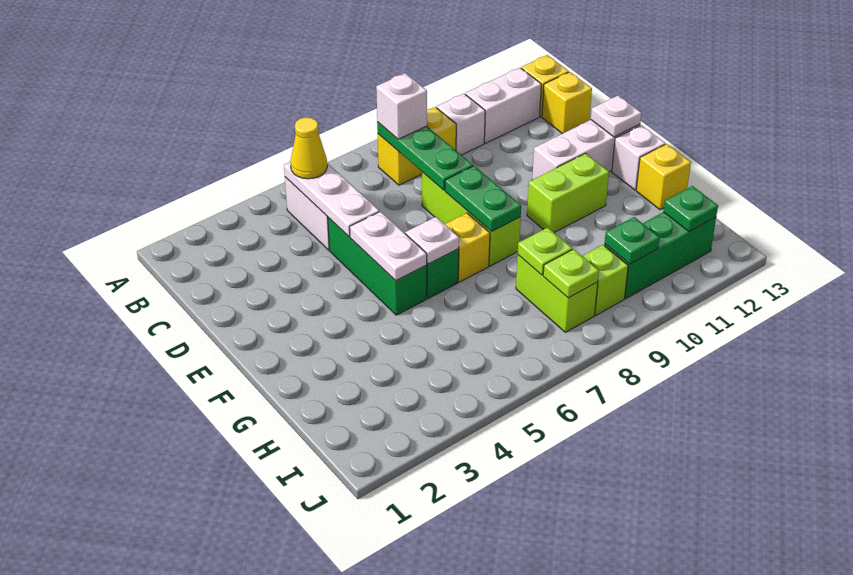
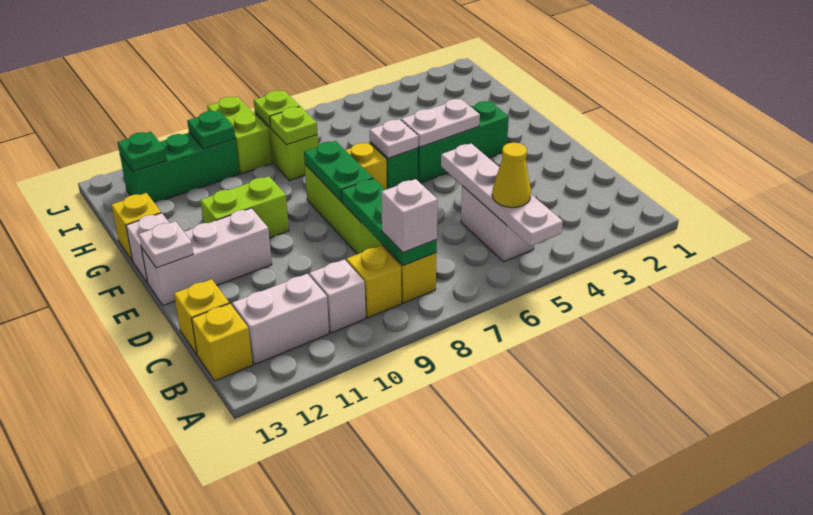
white 1x3 plate [284,162,379,237] -> white 1x4 plate [441,144,563,246]
green 1x3 brick [328,218,427,315] -> green 1x3 brick turned to [418,101,509,183]
white 1x2 plate [350,212,427,281] -> white 1x2 plate turned to [401,99,480,147]
lime 1x1 brick [583,245,628,315] -> lime 1x2 brick [207,96,271,174]

